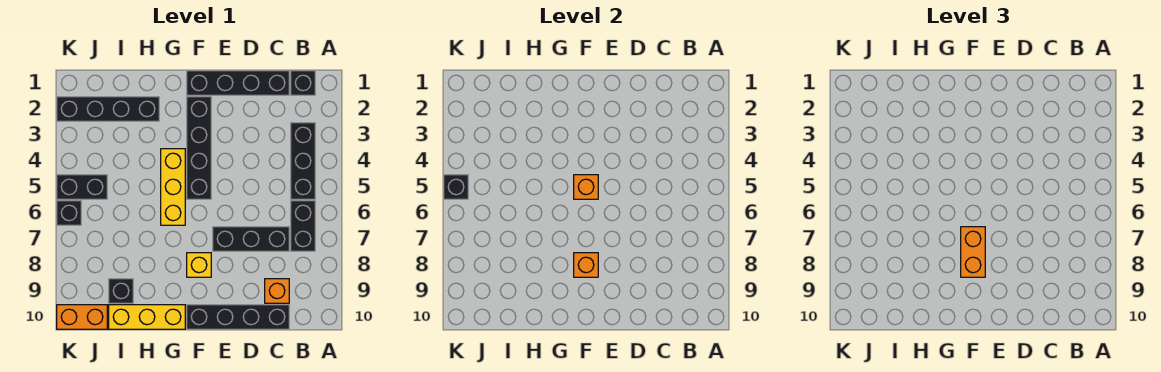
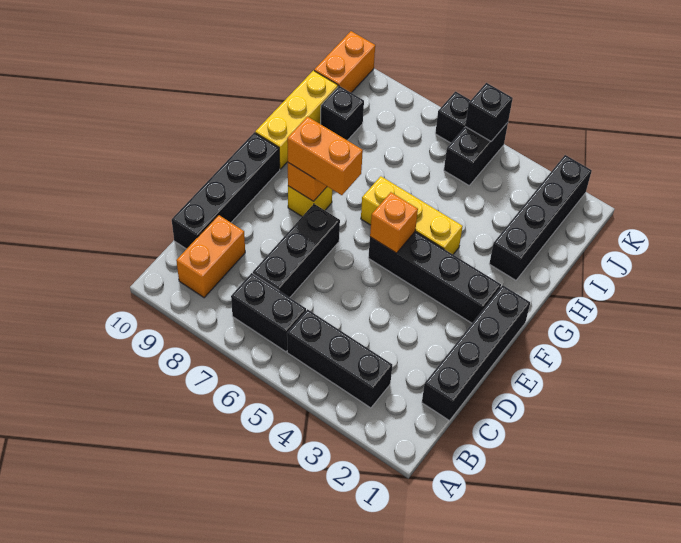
black 1x1 brick [291,71,315,95] -> none
orange 1x1 brick [265,279,289,303] -> orange 1x2 brick [176,215,245,298]

